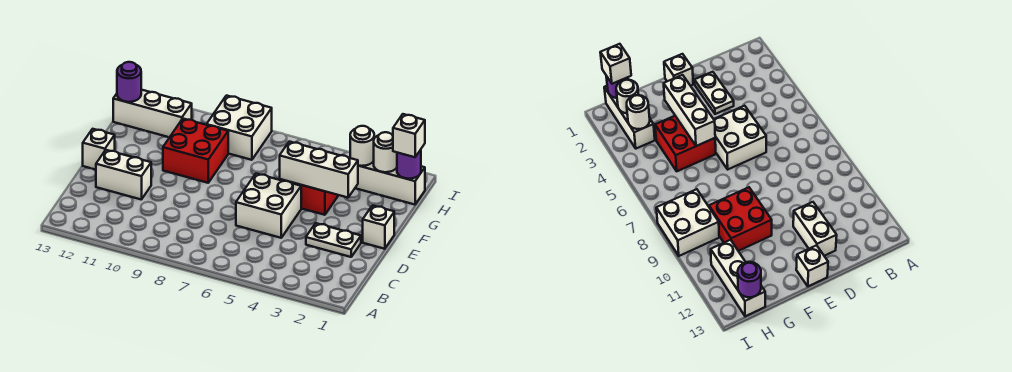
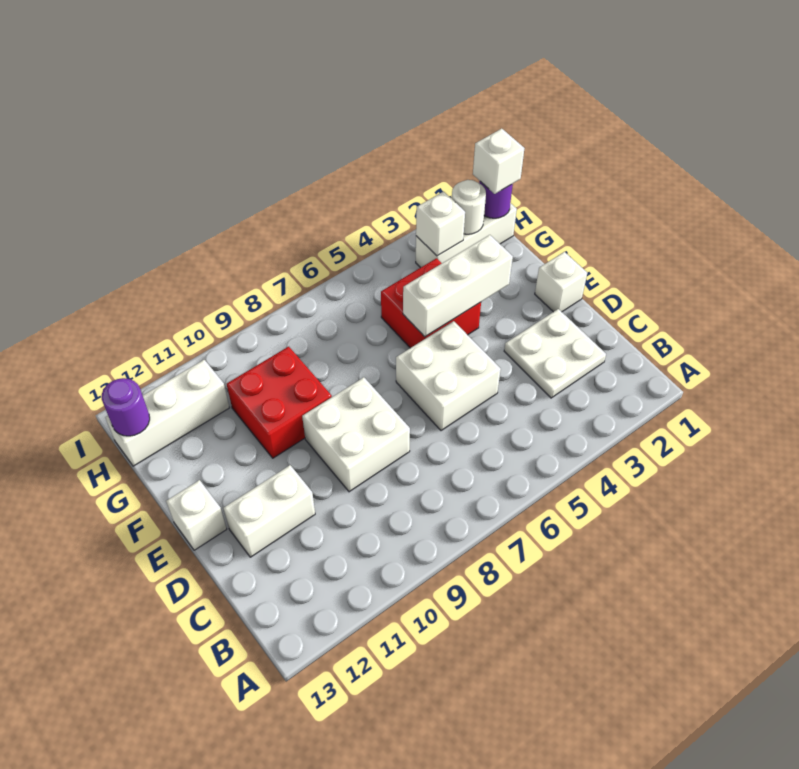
white 1x2 plate [306,223,361,257] -> white 2x2 plate [504,309,606,398]
white 1x1 round brick [350,126,374,166] -> white 1x1 brick [416,192,465,256]
white 2x2 brick [206,96,272,160] -> white 2x2 brick moved to [302,377,410,492]

